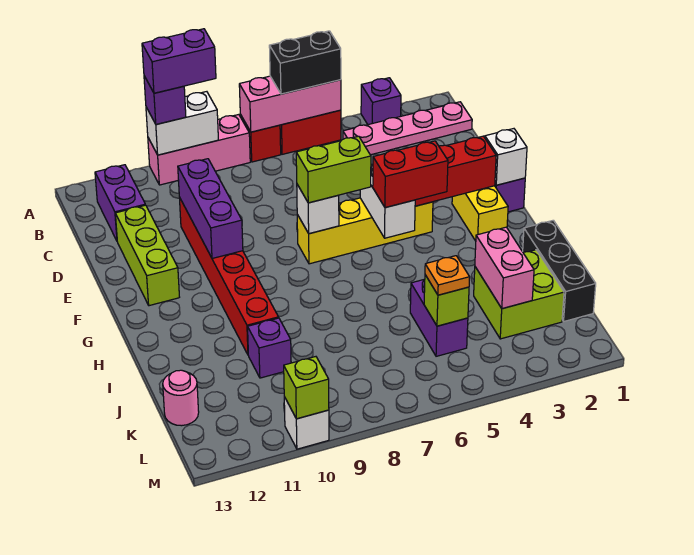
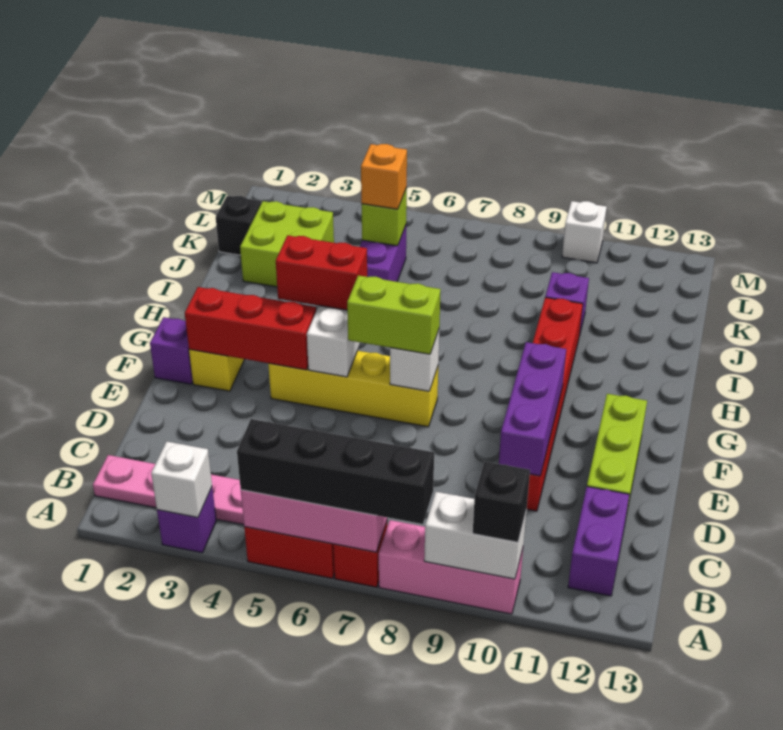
black 1x2 brick [269,31,341,94] -> black 1x4 brick [237,419,434,524]
purple 1x2 brick [142,29,216,93] -> none
purple 1x1 brick [144,76,186,124] -> black 1x1 brick [473,461,530,542]
white 1x1 brick [485,129,527,185] -> white 1x1 brick moved to [151,441,212,518]
black 1x3 brick [523,220,596,321] -> black 1x1 brick [216,196,261,255]
pink 1x2 brick [475,227,534,309] -> none
orange 1x1 plate [425,256,470,295] -> orange 1x1 brick [361,144,407,209]
pink 1x1 round brick [163,370,199,426] -> none
lime 1x1 brick [284,357,329,419] -> none

